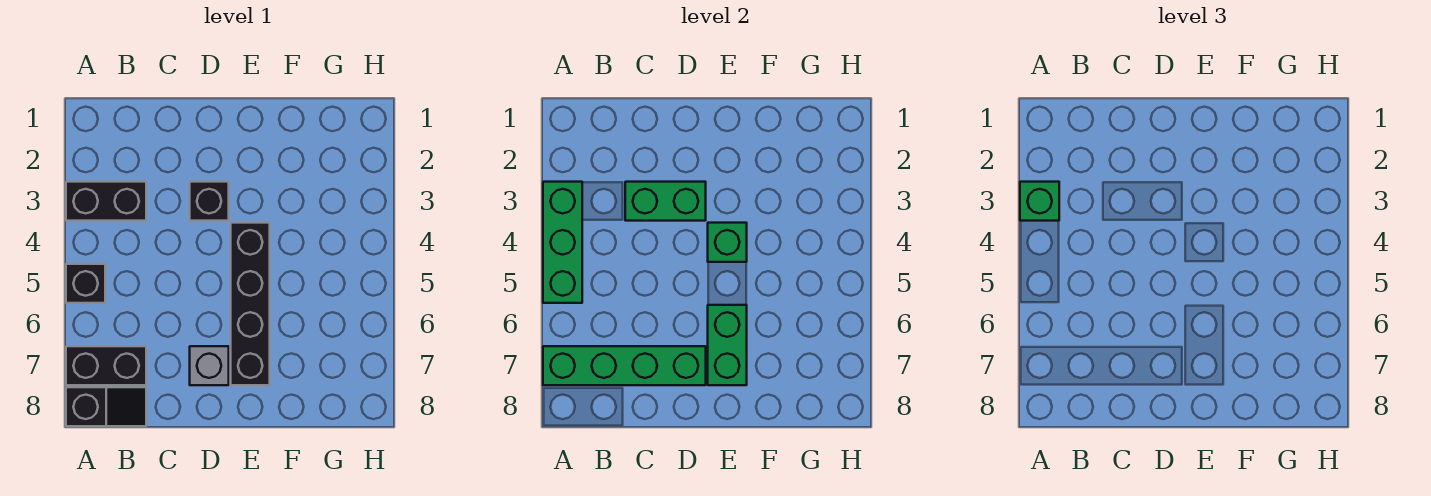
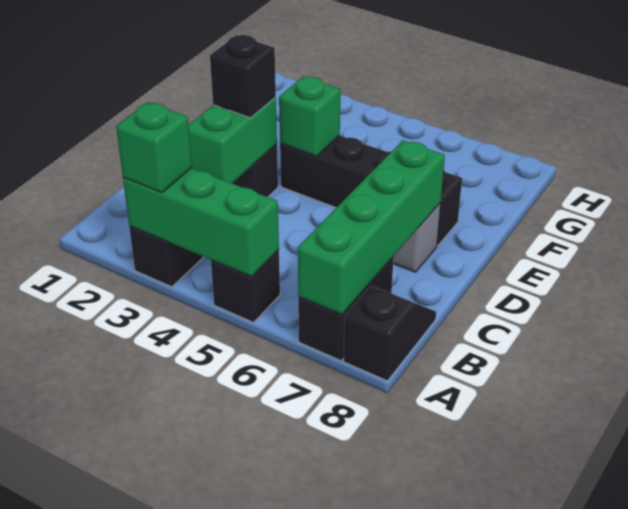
none -> black 1x1 brick [210,35,276,118]
green 1x2 brick [708,305,747,385] -> none

